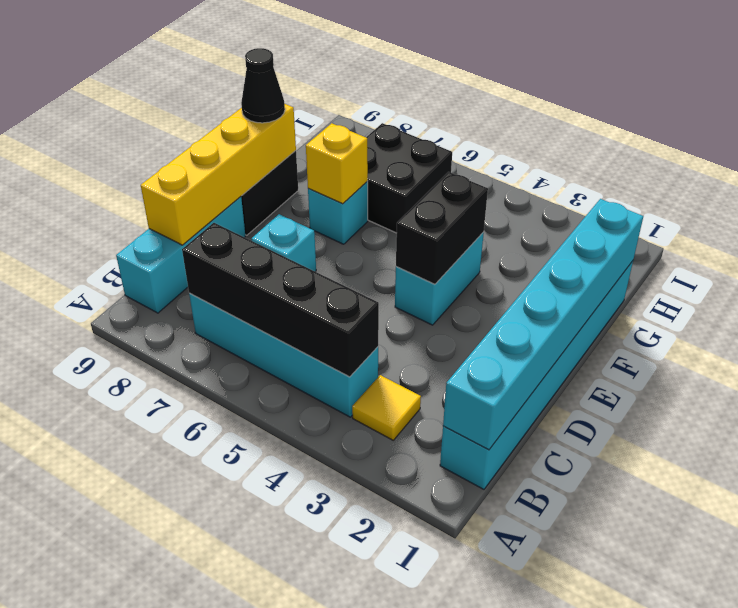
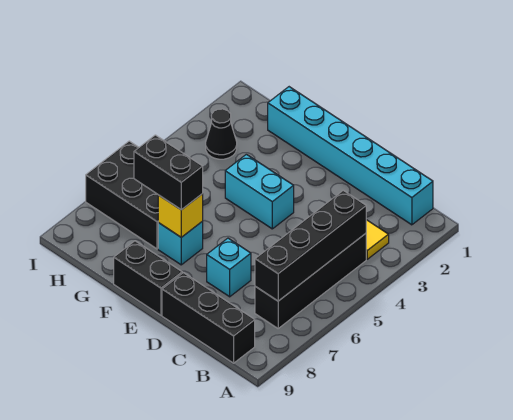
cyan 1x6 brick [443,199,643,450] -> none
cyan 1x4 brick [189,293,378,417] -> black 1x4 brick [255,233,366,328]
cyan 1x3 brick [116,197,245,313] -> black 1x3 brick [162,273,255,363]
yellow 1x4 brick [141,104,296,245] -> none
black 1x2 brick [396,172,488,284] -> black 1x2 brick moved to [134,135,203,210]
black 1x1 cone [241,48,285,123] -> black 1x1 cone moved to [206,109,237,159]
black 2x2 brick [366,123,452,233] -> black 2x3 brick [86,141,158,249]

